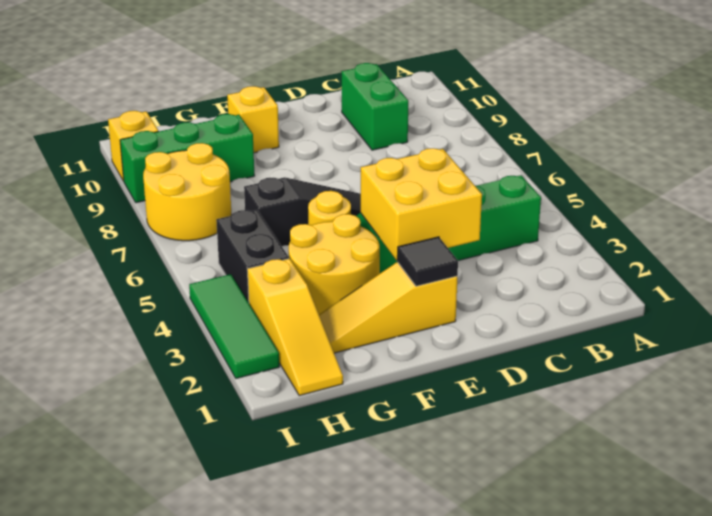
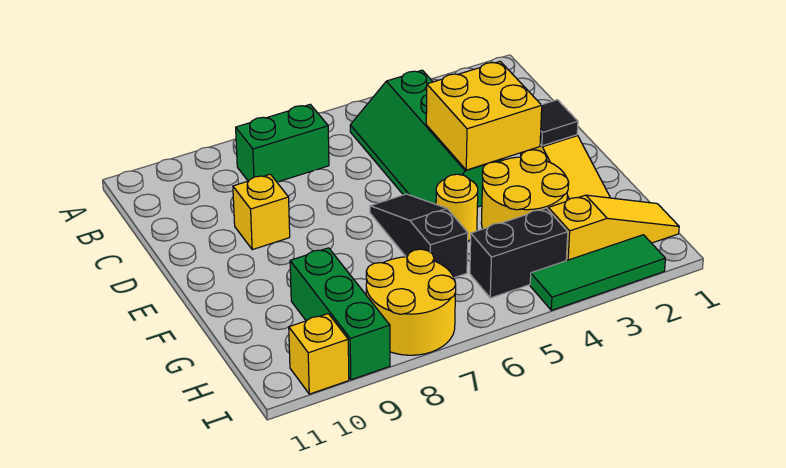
green 1x2 brick [342,63,408,150] -> green 1x2 brick moved to [236,105,329,182]
yellow 1x1 brick [227,86,279,153] -> yellow 1x1 brick moved to [233,174,290,250]

